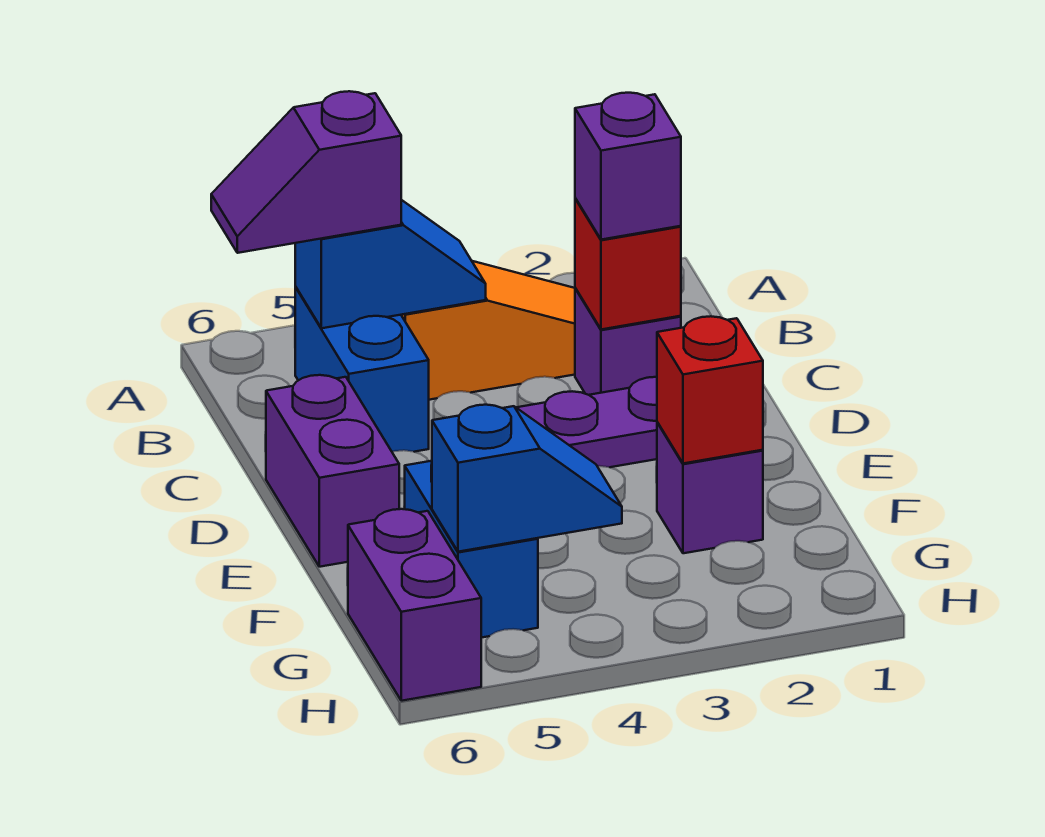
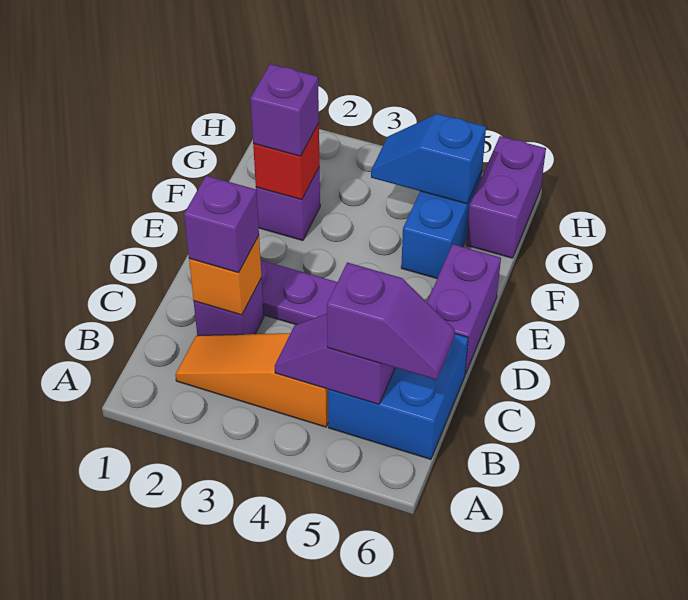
blue 1x2 slope [295,200,486,328] -> purple 1x2 slope [275,314,395,404]
blue 1x2 brick [295,287,429,452] -> blue 2x2 brick [328,334,468,459]
red 1x1 brick [575,198,681,329] -> orange 1x1 brick [189,236,262,315]
none -> purple 1x1 brick [251,64,319,156]

